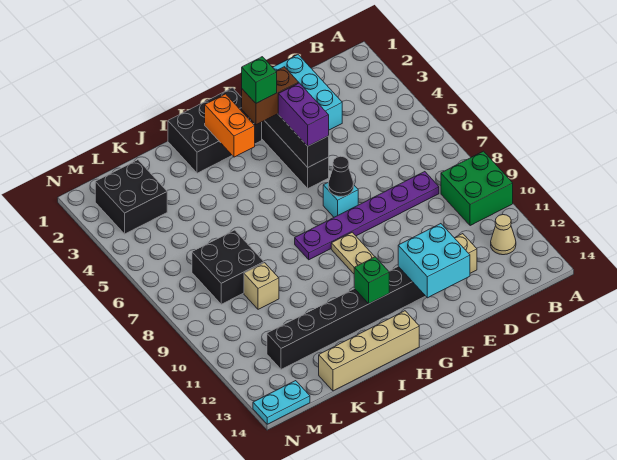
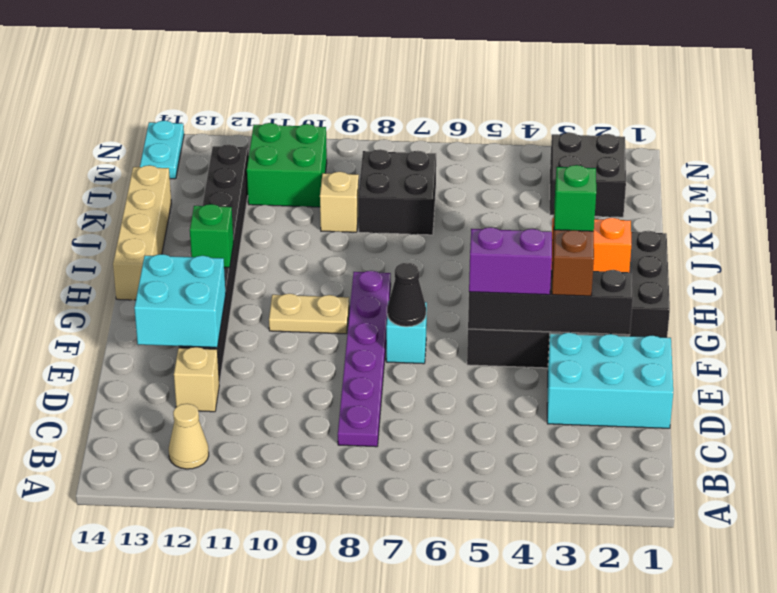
green 2x2 brick [441,151,513,226] -> green 2x2 brick moved to [247,123,327,207]

